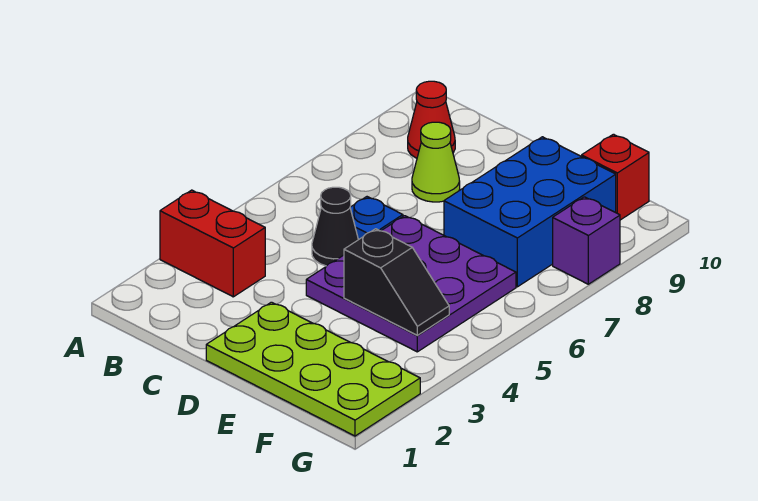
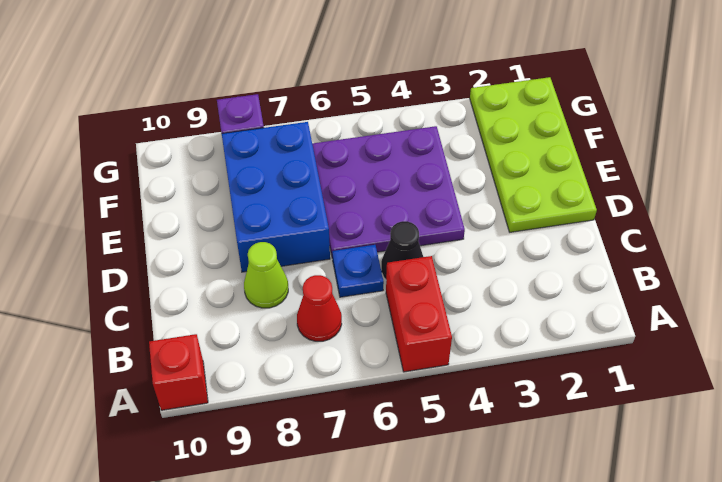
red 1x2 brick [160,190,265,297] -> red 1x2 brick moved to [386,256,452,372]
red 1x1 cone [408,81,455,158] -> red 1x1 cone moved to [297,275,342,341]
black 1x2 slope [344,229,449,335] -> none
blue 2x3 brick [444,137,616,287] -> blue 2x3 brick turned to [222,122,330,272]
red 1x1 brick [582,134,649,220] -> red 1x1 brick moved to [149,334,208,410]

